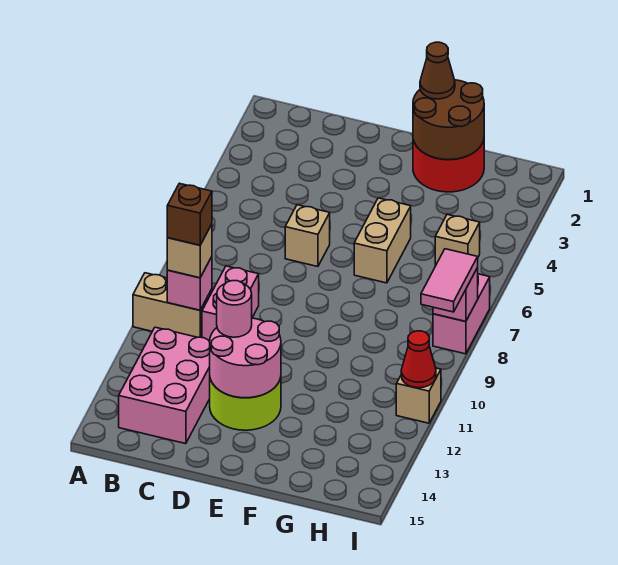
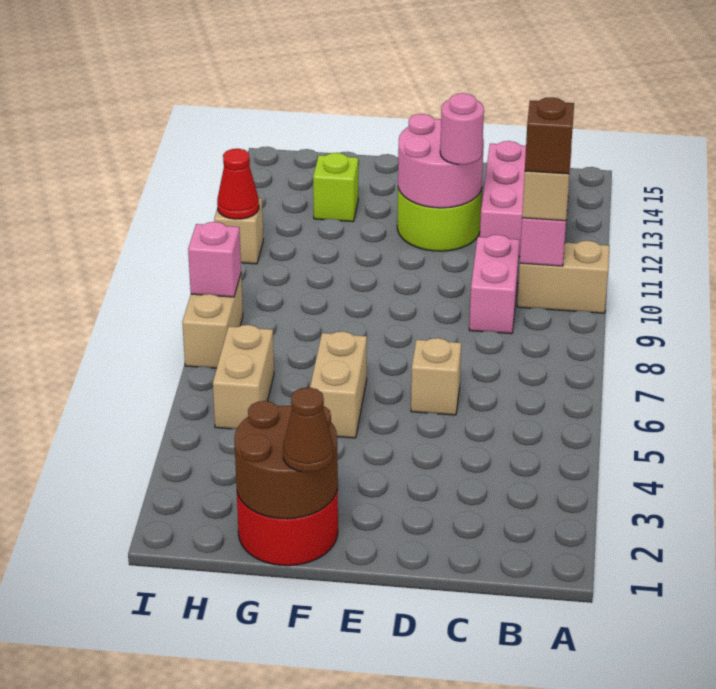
none -> lime 1x1 brick [313,153,358,222]
tan 1x1 brick [435,214,480,266] -> tan 1x2 brick [213,325,274,429]
pink 1x2 brick [433,274,490,354] -> tan 1x2 brick [182,275,243,368]
pink 1x2 tile [421,249,478,312] -> none

